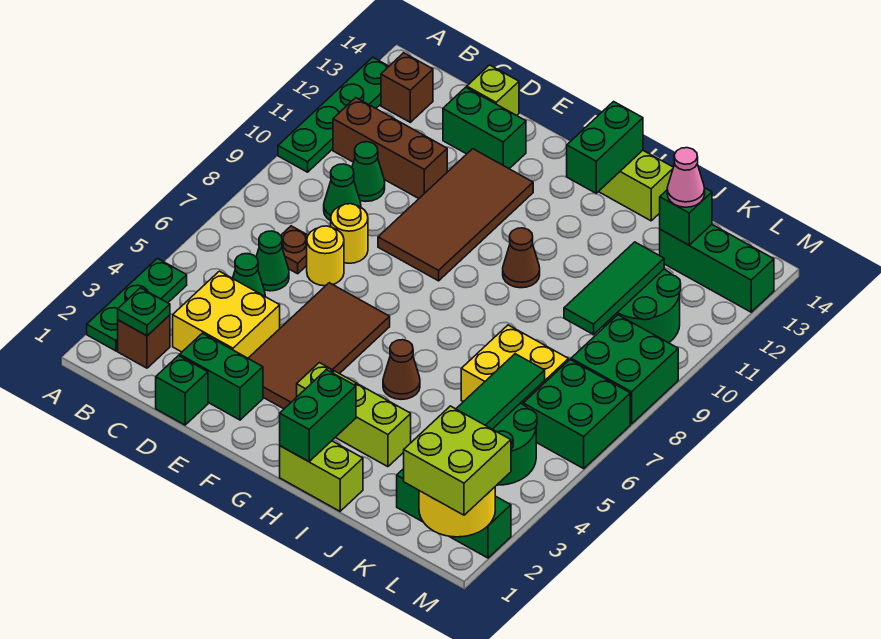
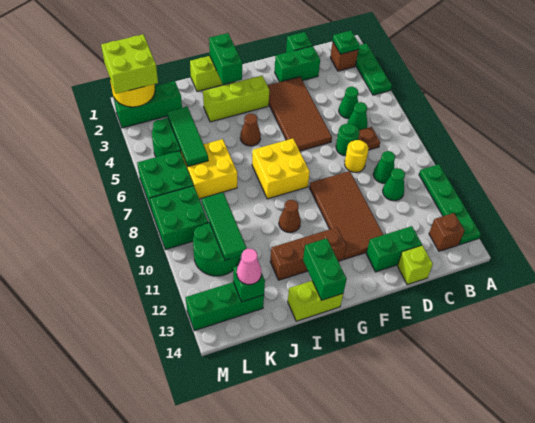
brown 1x3 brick [333,98,447,199] -> brown 1x3 brick moved to [270,227,346,280]
yellow 2x2 brick [173,271,280,358] -> yellow 2x2 brick moved to [252,139,310,199]
yellow 1x1 round brick [307,226,344,286] -> green 1x1 round brick [336,123,359,156]

